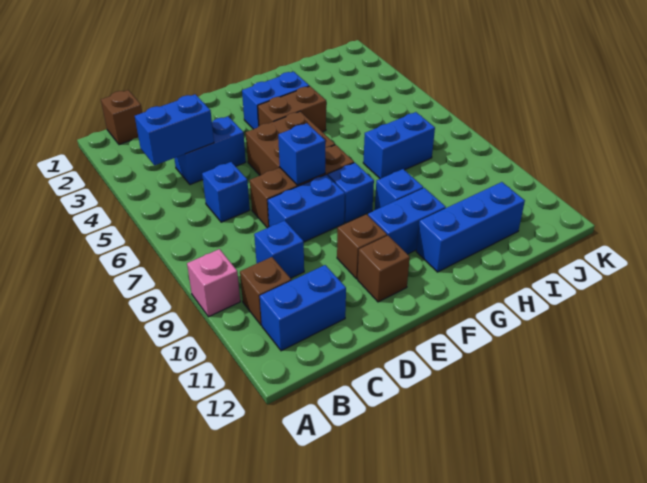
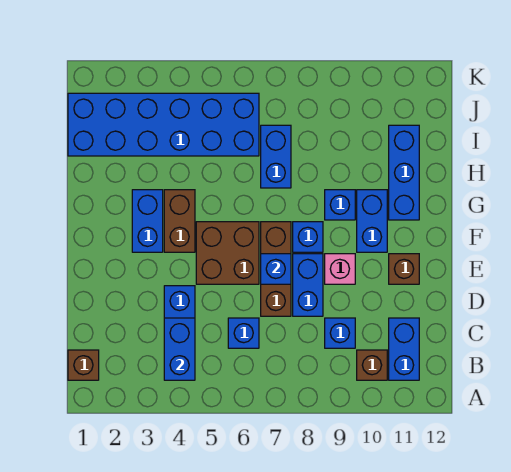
pink 1x1 brick [187,249,240,317] -> pink 1x1 brick moved to [325,254,355,284]
brown 1x1 brick [337,214,387,279] -> none
none -> blue 2x6 brick [68,93,259,156]

